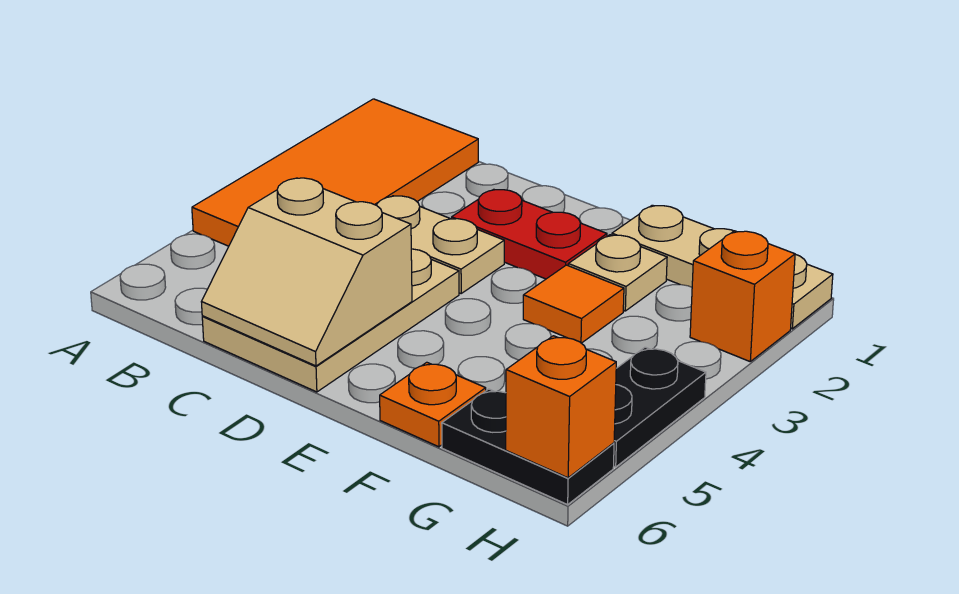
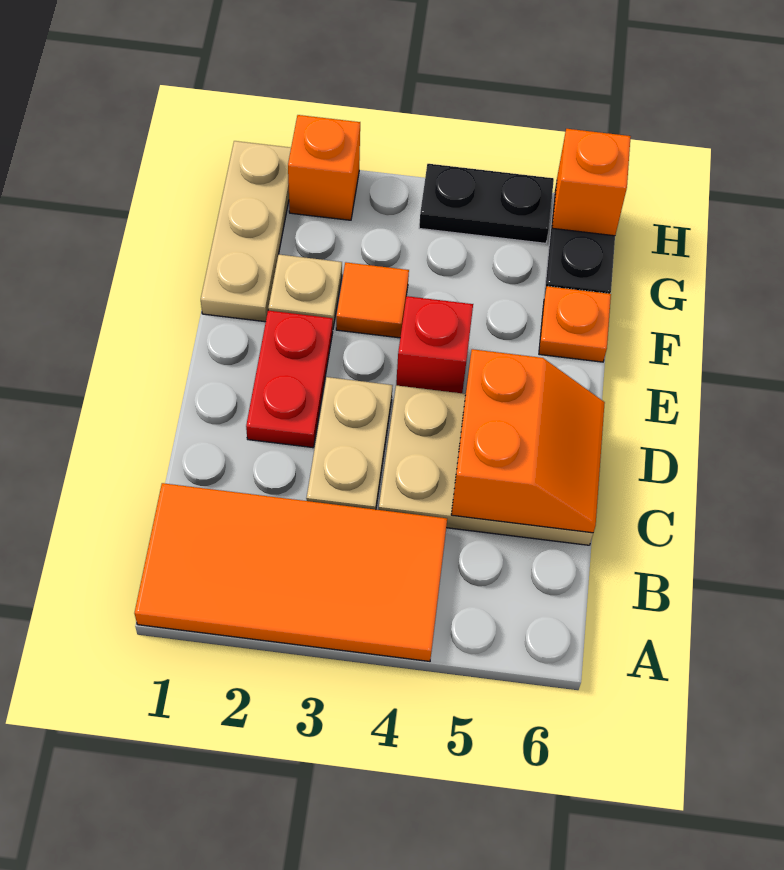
tan 2x2 slope [202,178,412,366] -> orange 2x2 slope [451,349,605,533]
none -> red 1x1 brick [396,296,473,393]

